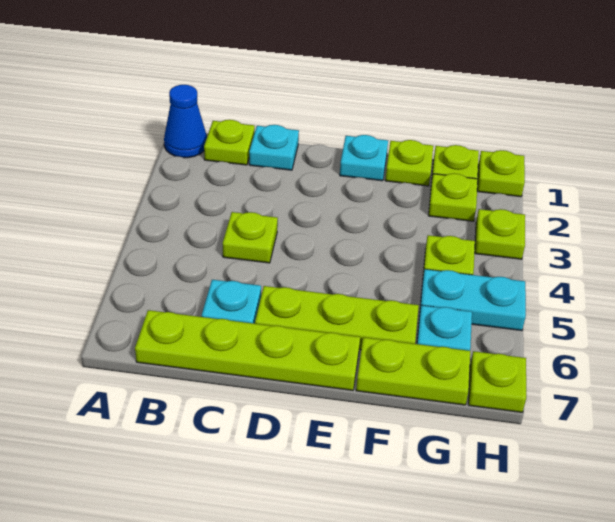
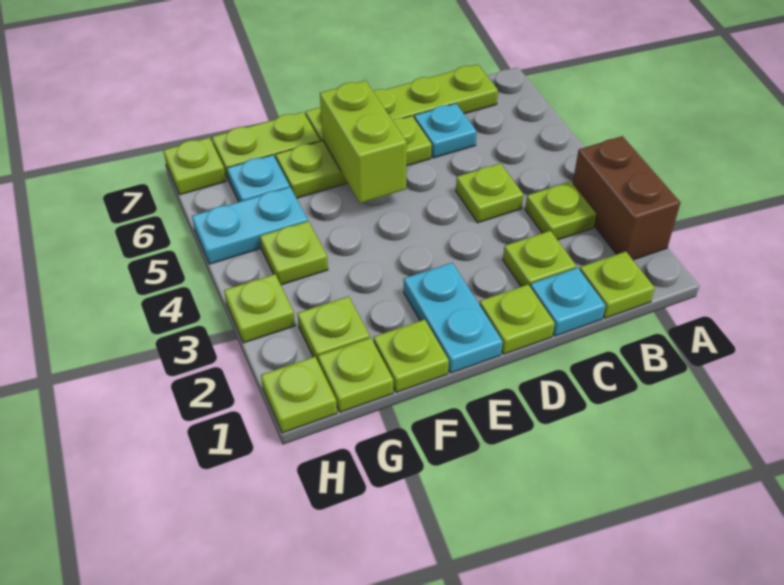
blue 1x1 cone [164,85,207,158] -> none
none -> brown 1x2 brick [573,136,680,260]
none -> lime 1x1 plate [525,182,596,240]
none -> lime 1x1 plate [503,231,576,287]
none -> lime 1x1 plate [479,285,555,354]
cyan 1x1 plate [340,135,388,181] -> cyan 1x2 plate [404,263,503,373]
none -> lime 1x2 brick [320,81,407,203]

